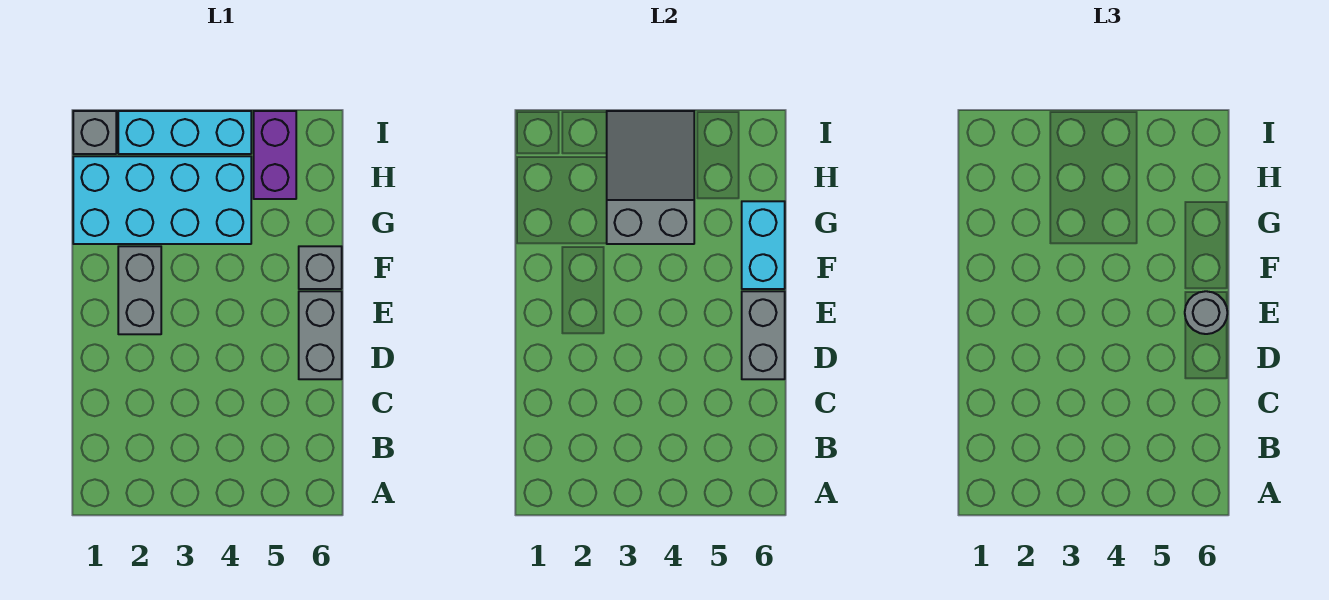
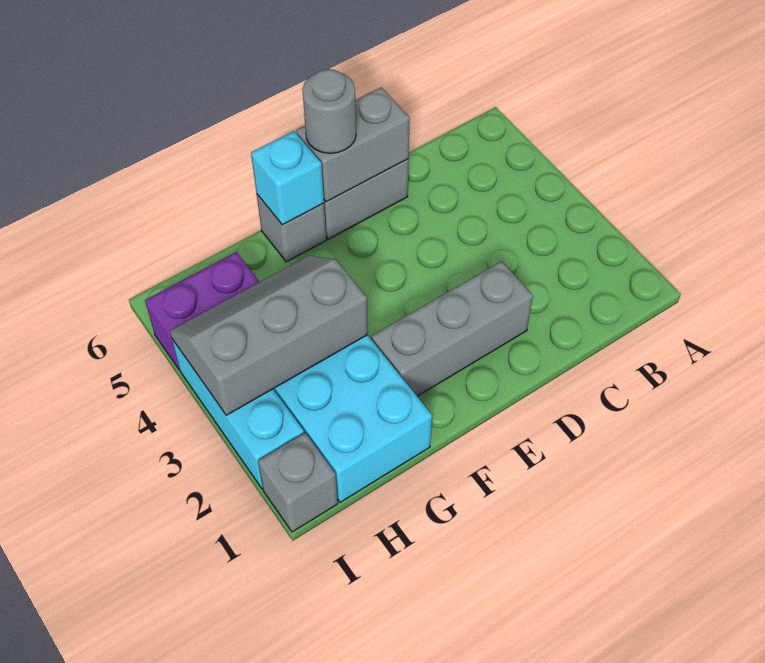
grey 1x2 brick [118,246,161,334] -> grey 1x3 brick [371,261,533,396]
cyan 1x2 brick [742,201,785,289] -> cyan 1x1 brick [251,131,324,225]
grey 2x3 slope [607,111,694,244] -> grey 2x3 slope turned to [170,256,368,415]

